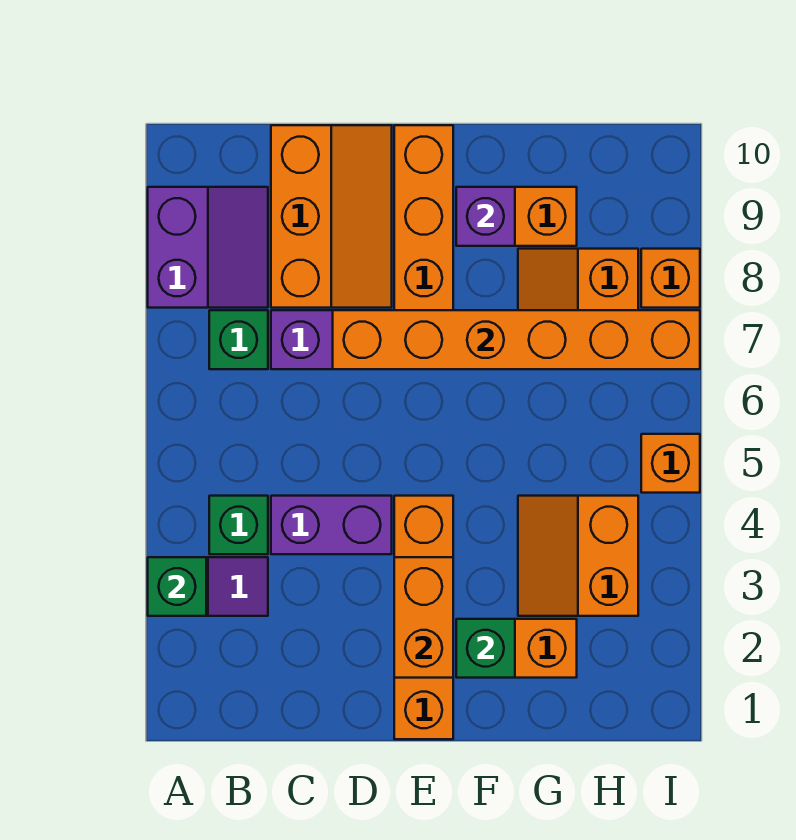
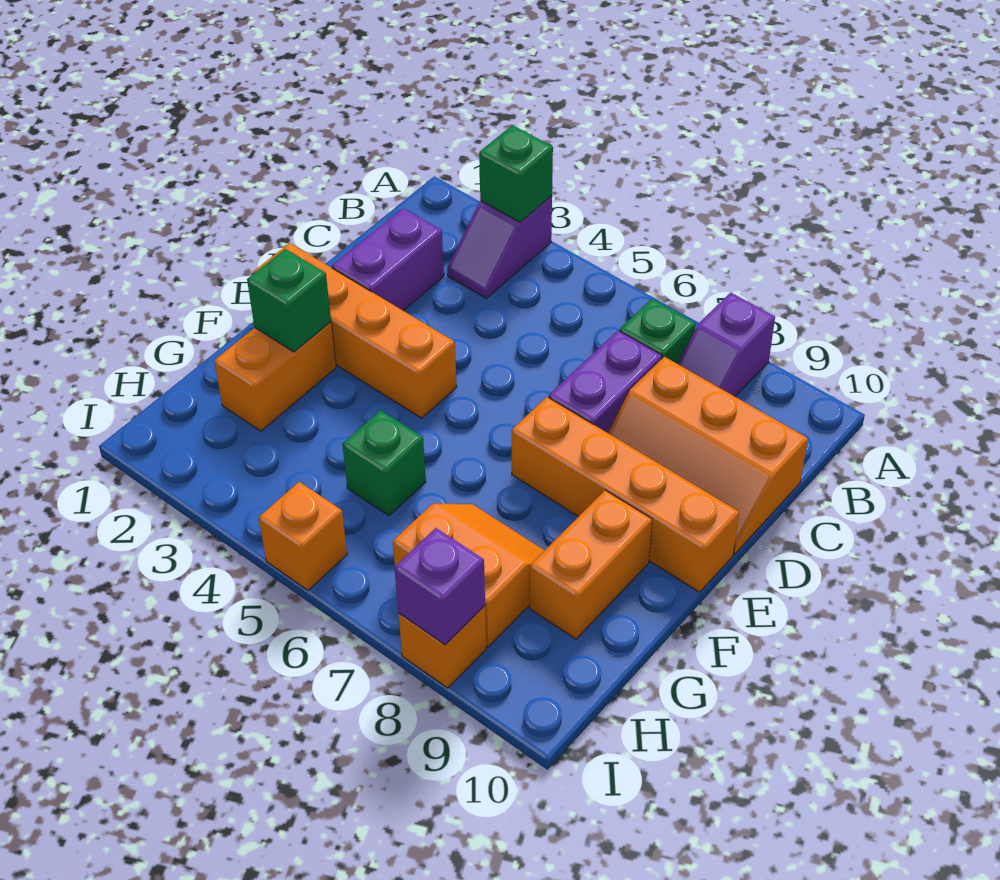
purple 2x2 slope [148,187,268,308] -> purple 1x2 slope [678,293,775,396]
green 1x1 brick [209,496,268,554] -> green 1x1 brick moved to [342,410,426,516]
purple 1x2 brick [271,496,392,554] -> purple 1x2 brick moved to [332,208,444,311]
orange 1x6 brick [333,310,700,369] -> none
orange 1x2 brick [394,557,453,678] -> none
purple 1x1 brick [456,187,515,246] -> purple 1x1 brick moved to [395,528,485,645]
orange 2x2 slope [518,496,638,616] -> none

